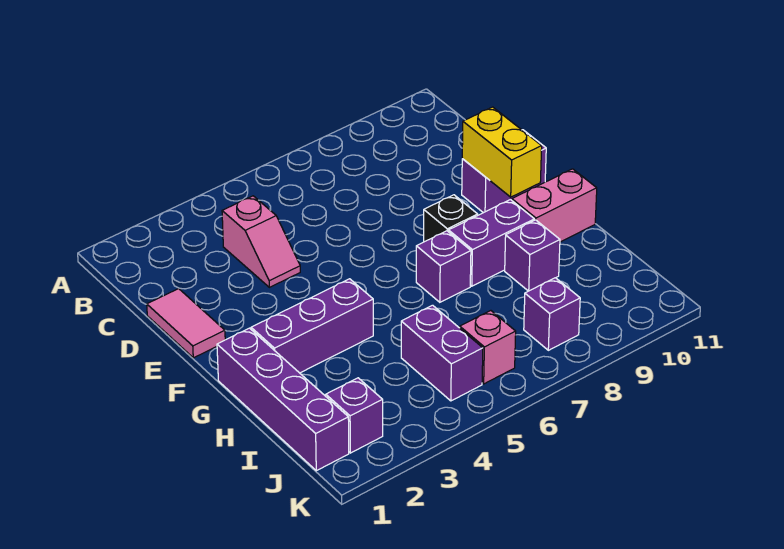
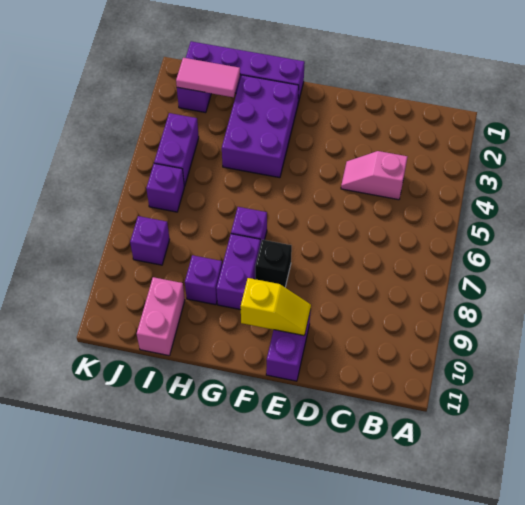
pink 1x2 tile [147,289,225,358] -> pink 1x2 tile moved to [176,58,240,97]
yellow 1x2 brick [462,107,542,197] -> yellow 1x2 slope [241,278,311,336]
purple 1x3 brick [251,279,373,373] -> purple 2x3 brick [222,75,299,178]
pink 1x2 brick [512,169,597,242] -> pink 1x2 brick moved to [137,277,185,356]
purple 1x2 brick [401,305,483,401] -> purple 1x2 brick turned to [154,113,199,186]
pink 1x1 brick [460,311,516,384] -> purple 1x1 brick [146,163,184,212]

